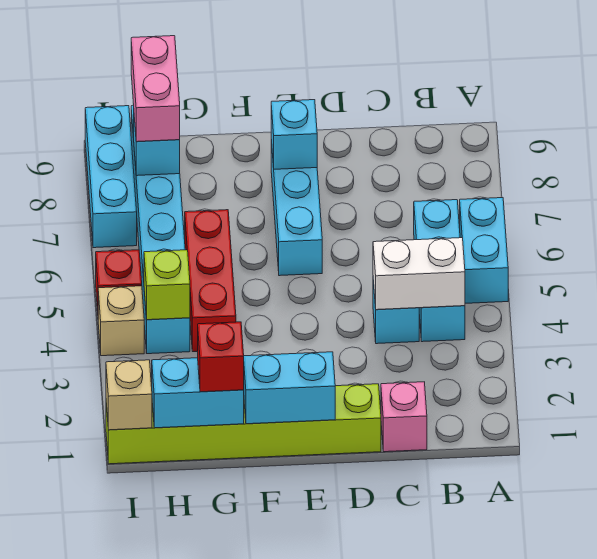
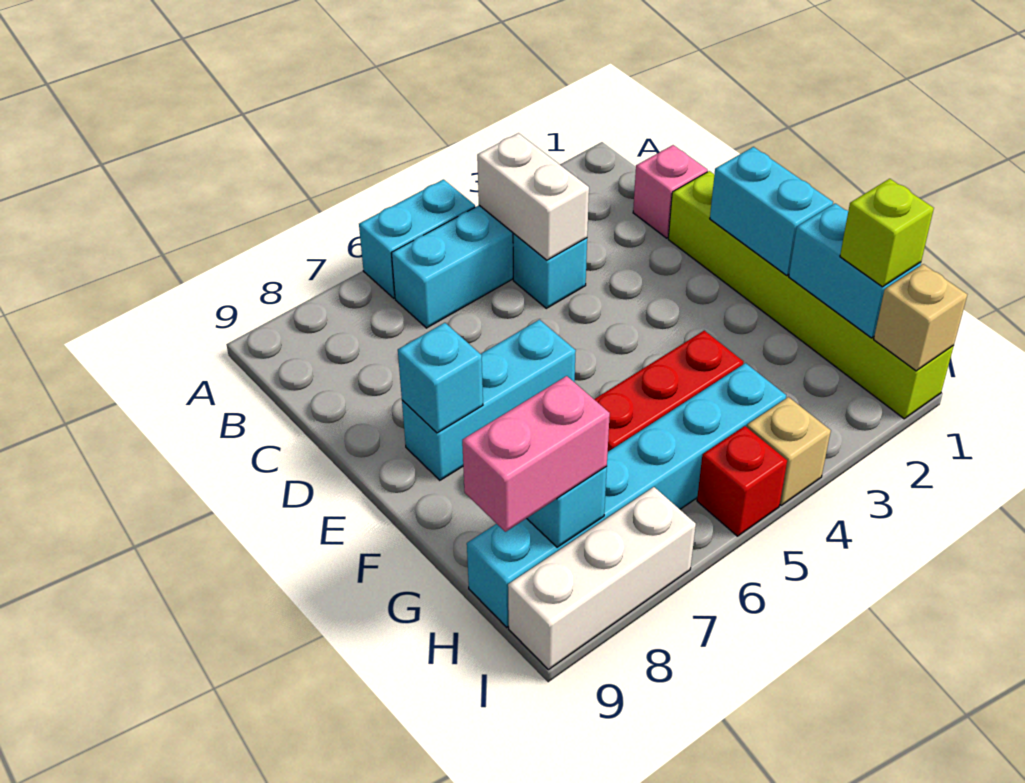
red 1x1 brick [198,322,244,392] -> none
lime 1x1 brick [144,250,190,320] -> lime 1x1 brick moved to [840,179,934,287]
cyan 1x3 brick [85,106,137,248] -> white 1x3 brick [508,487,696,670]

